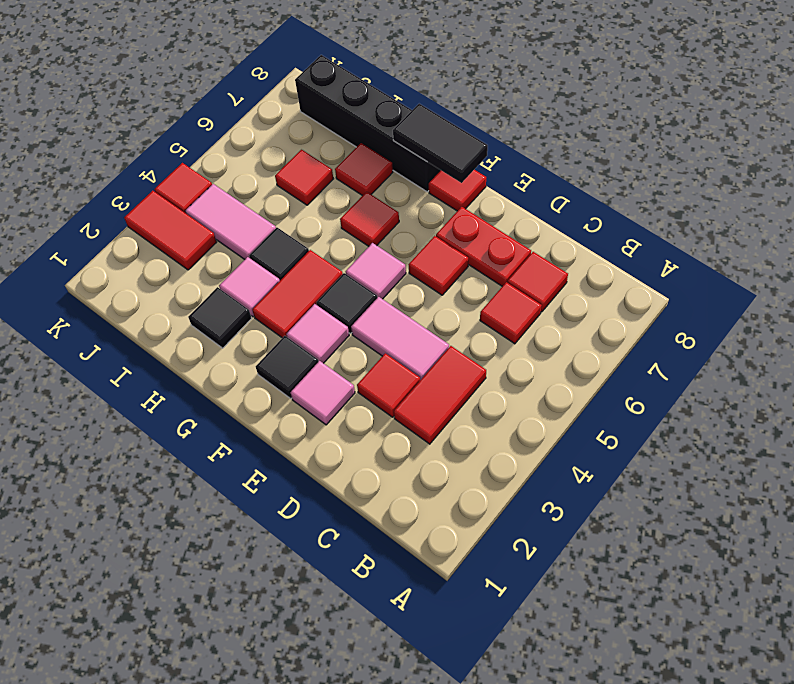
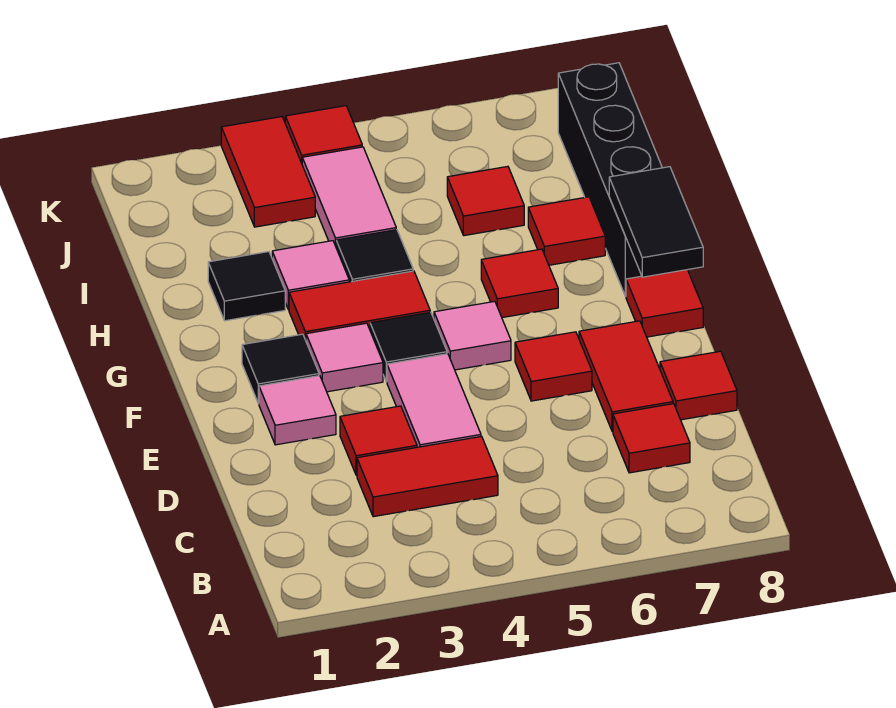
red 1x1 tile [480,282,542,344] -> red 1x1 tile moved to [660,351,737,420]
red 1x2 plate [436,207,531,286] -> red 1x2 tile [579,321,673,432]

